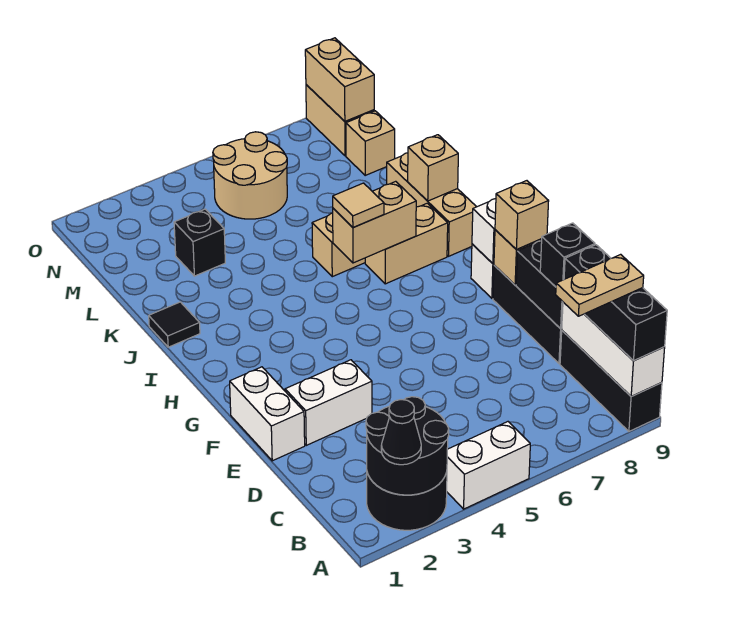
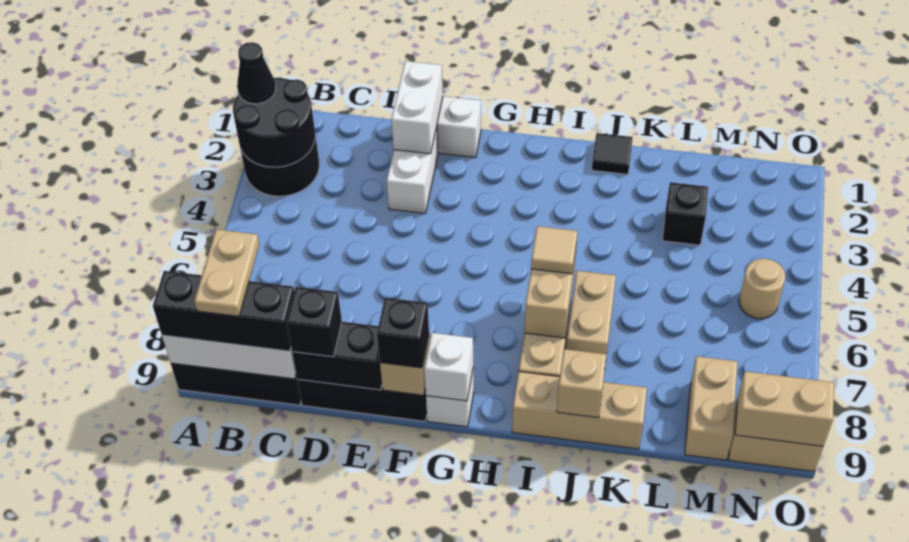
white 1x2 brick [447,422,530,509] -> white 1x2 brick moved to [391,61,443,154]
tan 1x1 brick [495,181,549,250] -> black 1x1 brick [377,298,429,368]
tan 2x2 round brick [213,132,287,219] -> tan 1x1 round brick [739,259,786,319]
tan 1x1 brick [346,111,395,175] -> tan 1x2 brick [685,356,738,460]

